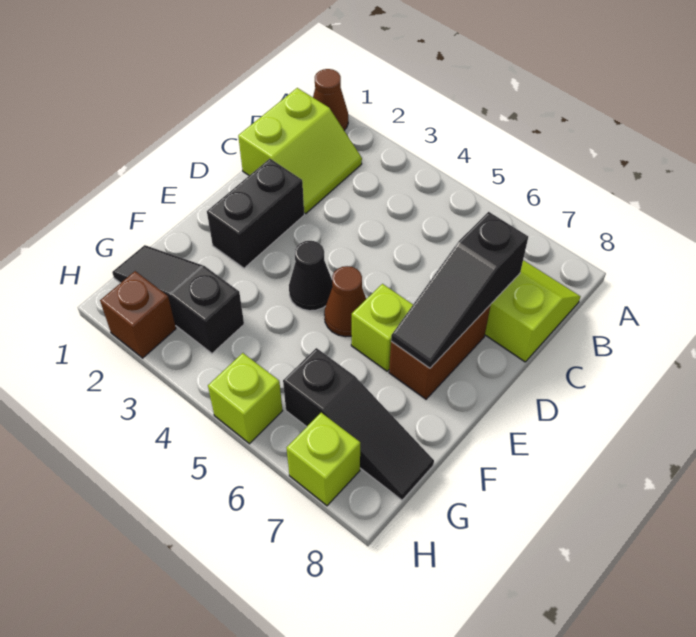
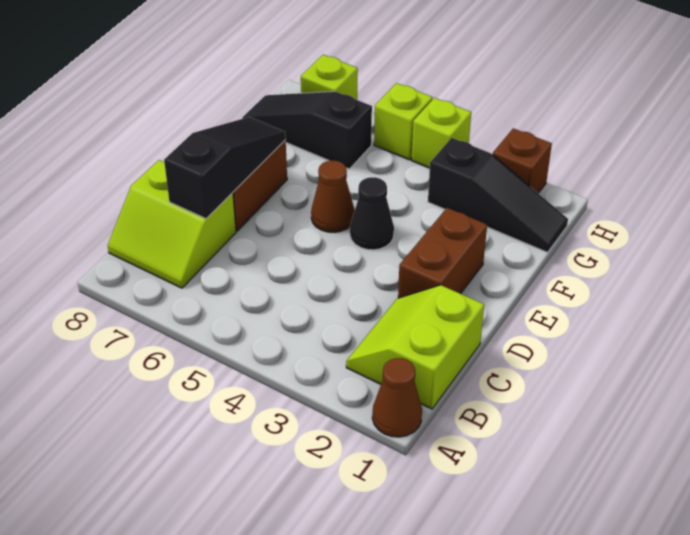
black 1x2 brick [207,159,304,268] -> brown 1x2 brick [398,208,487,298]
lime 1x1 brick [351,284,413,371] -> lime 1x1 brick moved to [411,98,471,168]

